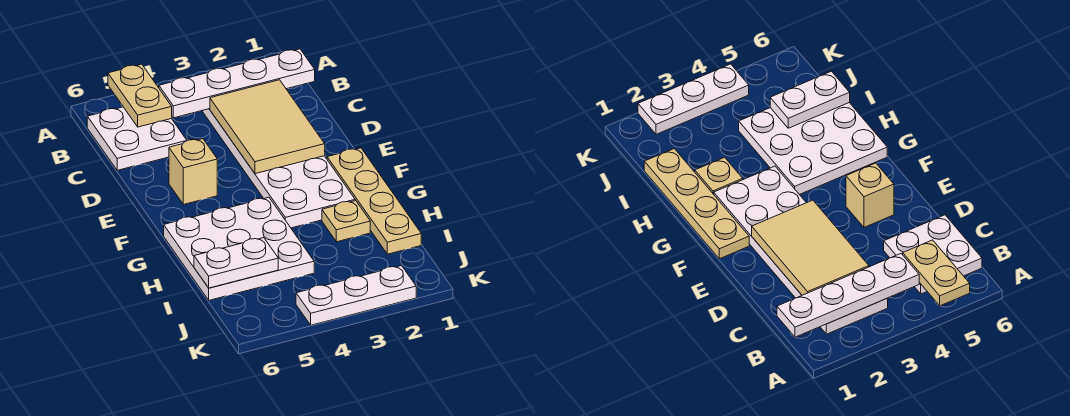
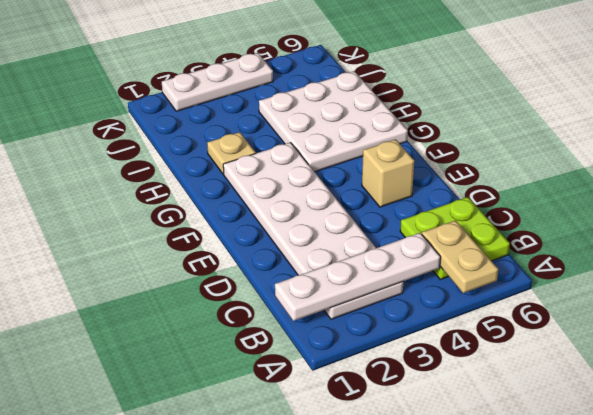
white 2x2 plate [87,107,187,170] -> lime 2x2 plate [400,197,510,279]
tan 2x3 tile [210,80,325,174] -> none
tan 1x4 plate [327,148,421,254] -> none
white 1x2 plate [194,238,278,288] -> none

